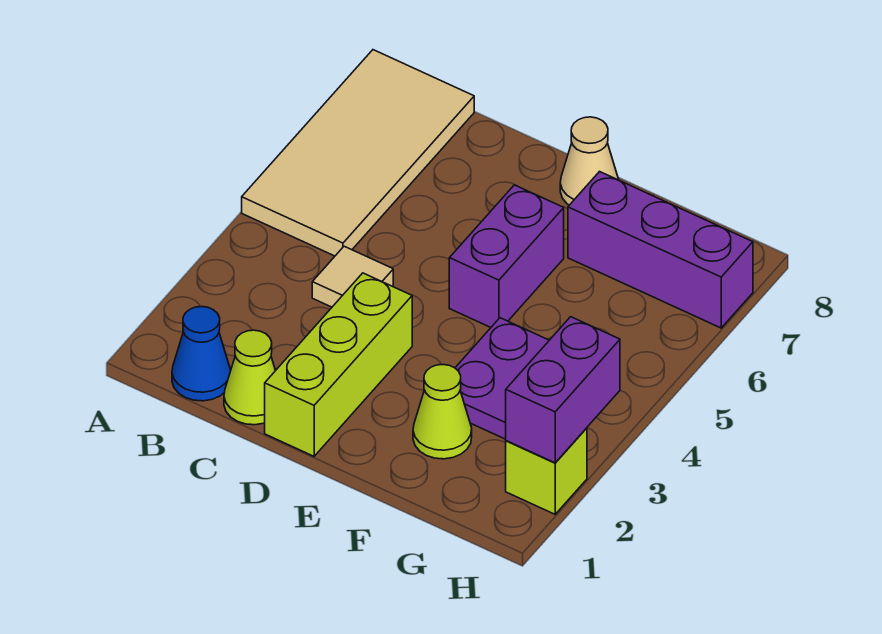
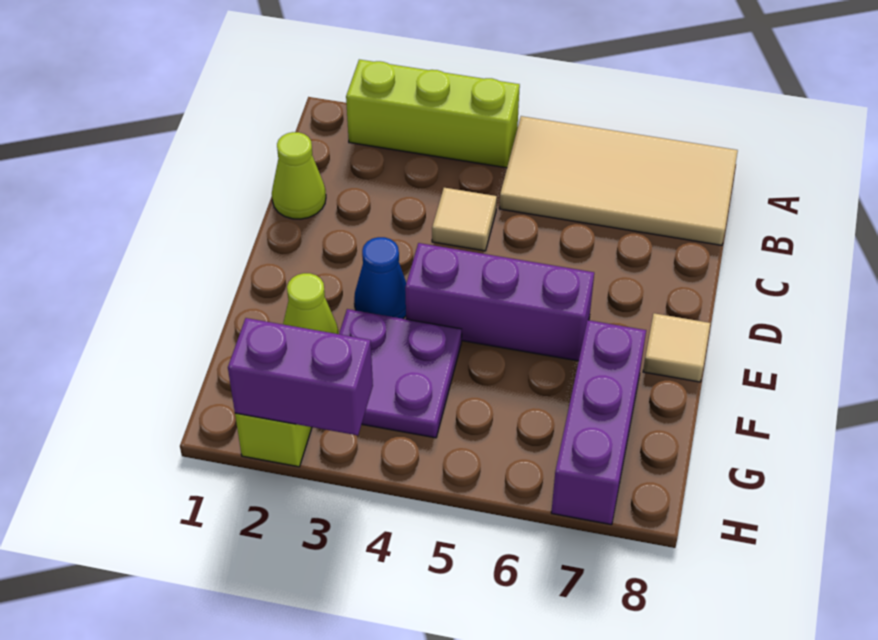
blue 1x1 cone [172,307,231,401] -> blue 1x1 cone moved to [354,237,406,319]
lime 1x3 brick [265,273,412,456] -> lime 1x3 brick moved to [346,60,520,168]
purple 1x2 brick [449,185,564,327] -> purple 1x3 brick [405,243,594,361]
tan 1x1 cone [560,117,619,205] -> tan 1x1 tile [643,313,710,382]

